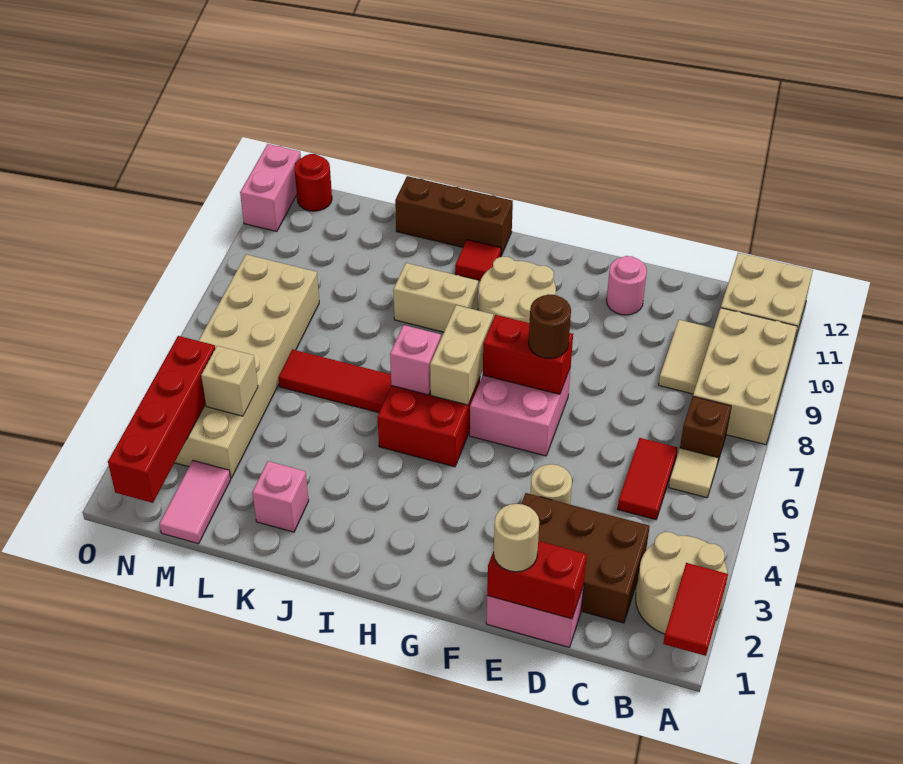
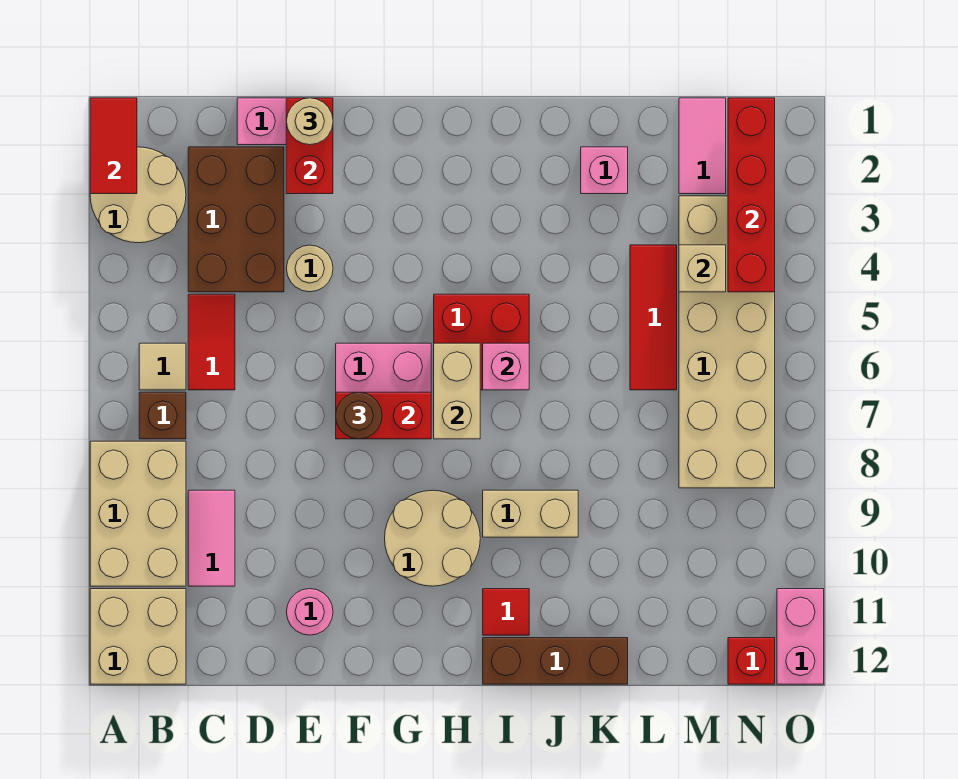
brown 2x3 brick [522,493,650,623] -> brown 2x3 brick turned to [188,147,284,292]
tan 1x2 tile [659,320,714,394] -> pink 1x2 tile [188,490,235,586]
red 1x2 brick [487,541,587,619] -> red 1x2 brick turned to [286,98,333,194]
red 1x3 tile [278,349,391,413] -> red 1x3 tile turned to [630,245,677,390]
red 1x1 round brick [294,154,332,211] -> red 1x1 brick [728,638,775,684]

